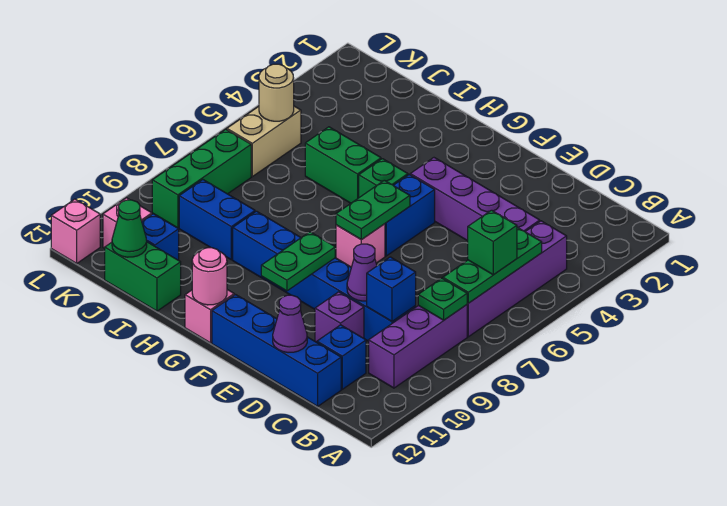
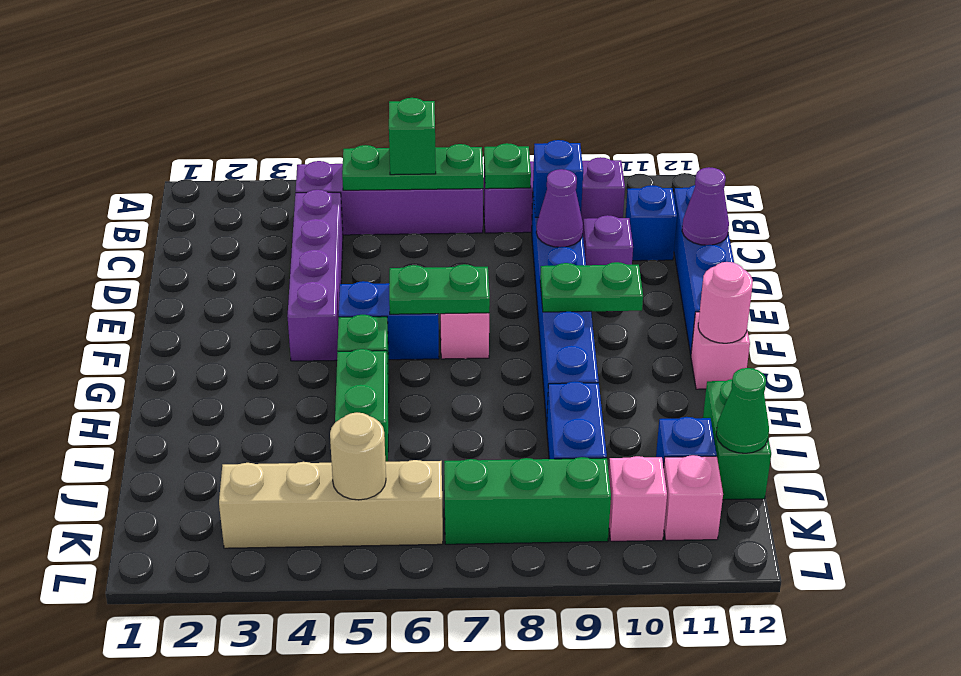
tan 1x2 brick [227,106,301,177] -> tan 1x4 brick [219,460,443,548]
pink 1x1 brick [51,199,100,263] -> pink 1x1 brick moved to [609,456,667,541]

